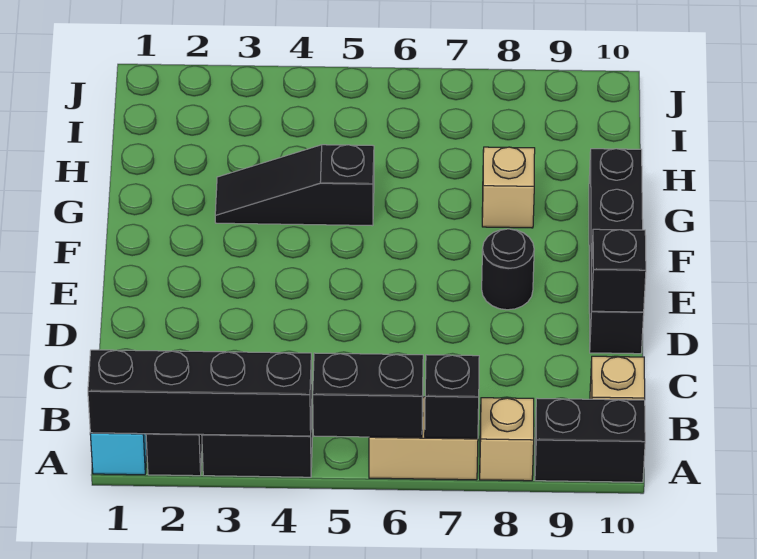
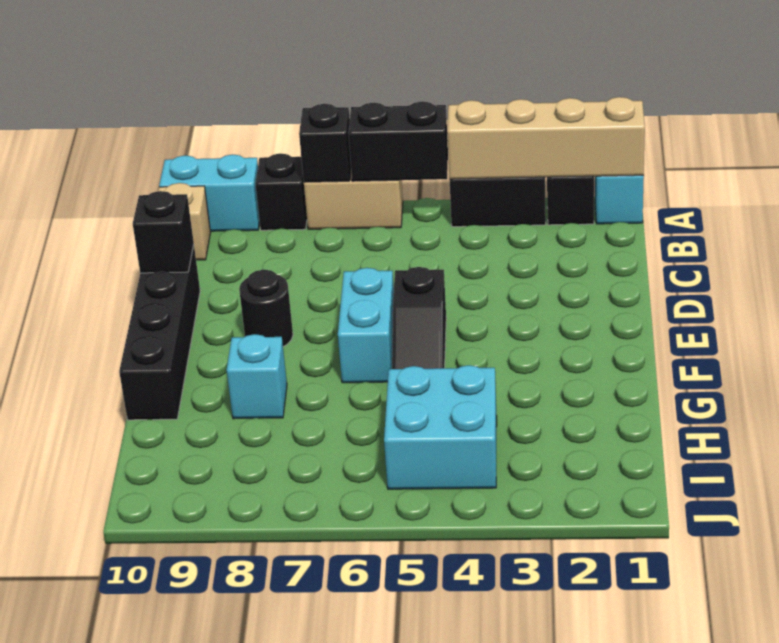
black 1x4 brick [88,350,312,436] -> tan 1x4 brick [447,97,645,179]
tan 1x1 brick [480,398,534,481] -> black 1x1 brick [255,153,307,230]
black 1x2 brick [535,398,645,482] -> cyan 1x2 brick [159,154,260,231]
none -> cyan 1x2 brick [338,268,394,383]
black 1x3 slope [215,145,374,226] -> black 1x3 slope turned to [392,267,446,369]
tan 1x1 brick [482,147,535,228] -> cyan 1x1 brick [227,334,287,419]
none -> cyan 2x2 brick [384,365,497,489]

